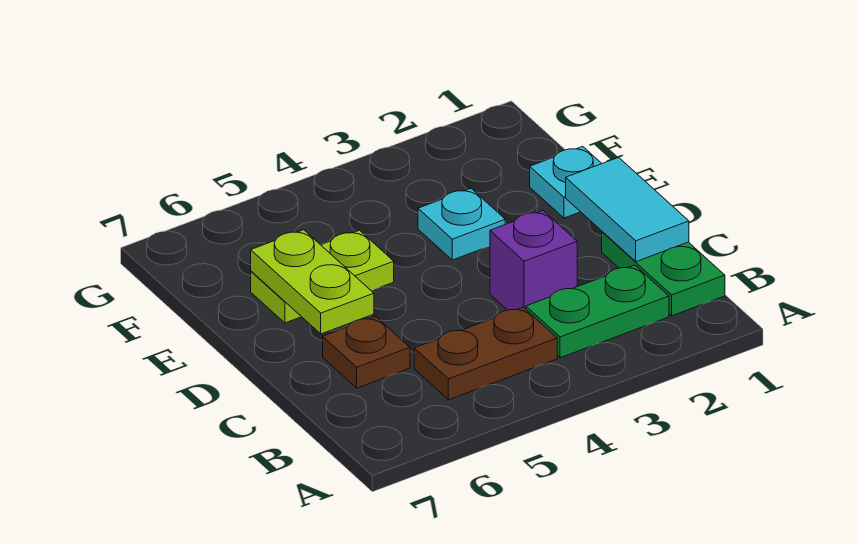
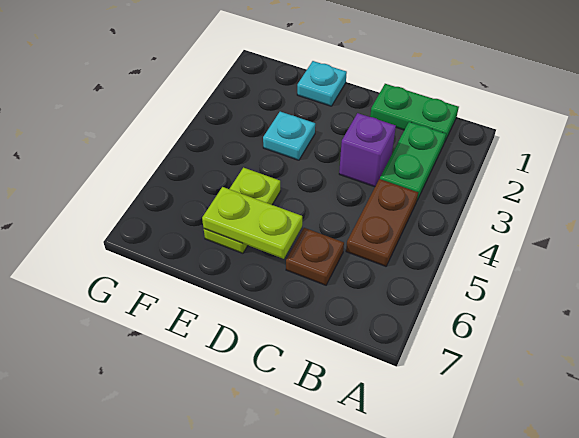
cyan 1x2 tile [566,157,689,262] -> none

